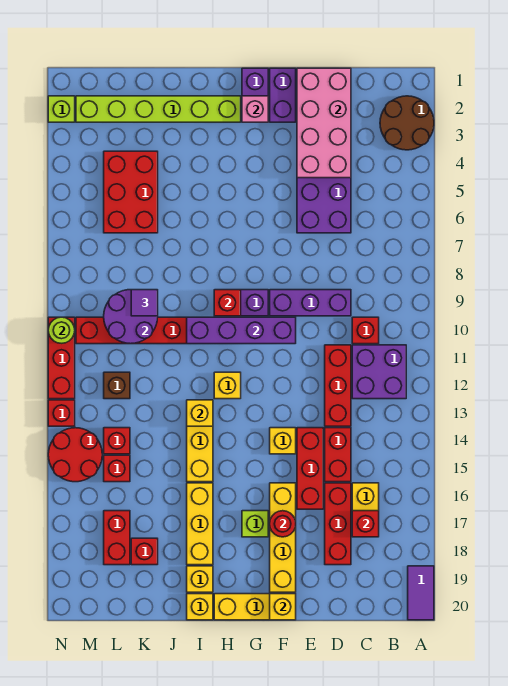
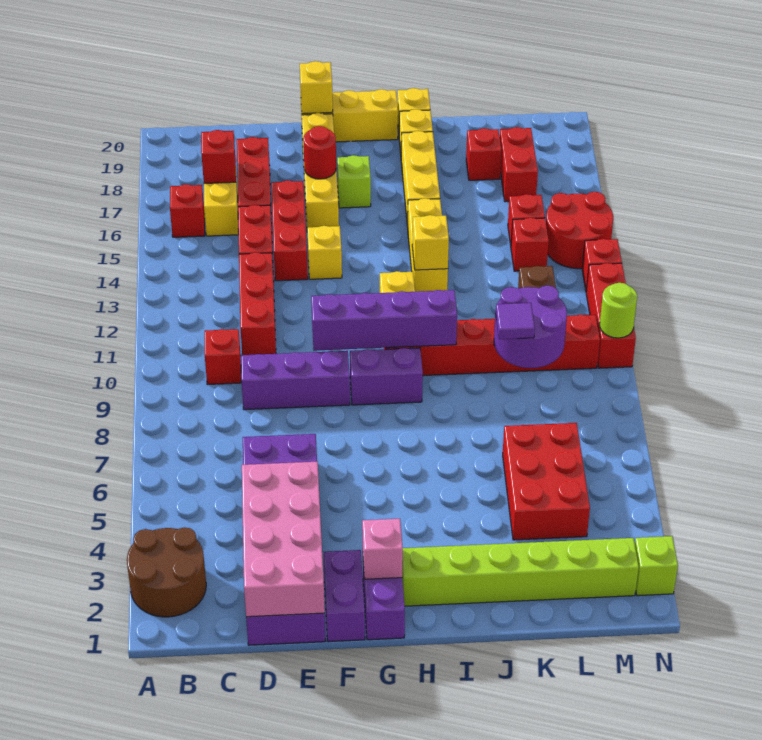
purple 1x2 tile [408,566,434,620] -> none
purple 2x2 brick [352,345,406,399] -> none
red 1x1 brick [214,290,241,316] -> red 1x1 brick moved to [170,184,205,237]

